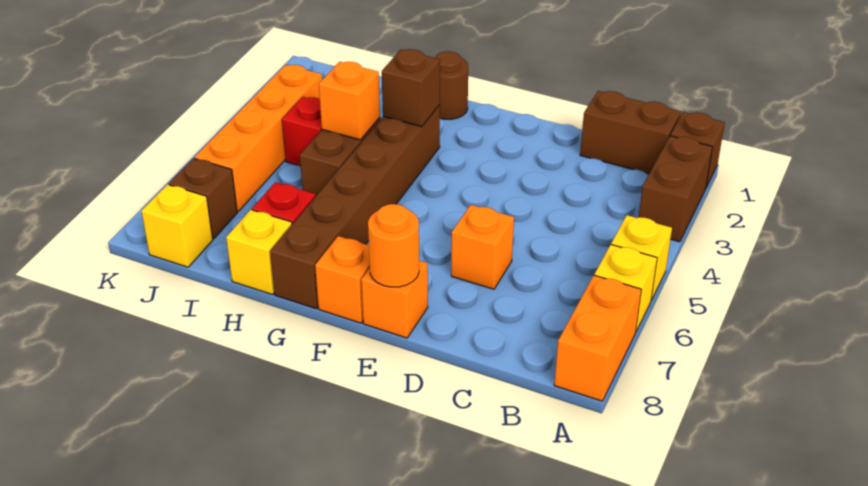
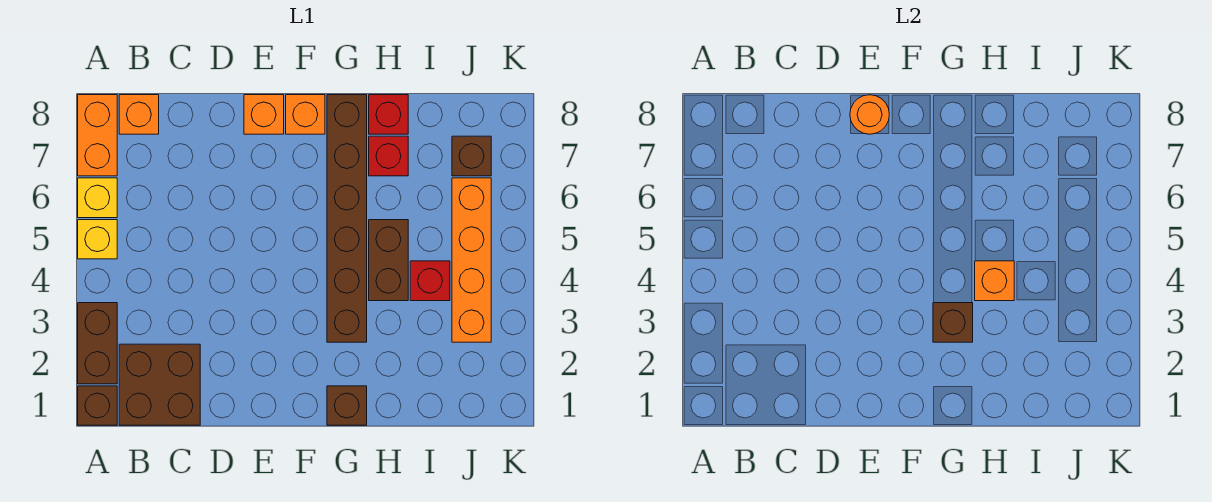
brown 1x2 brick [580,91,681,174] -> brown 2x2 brick [119,344,200,425]
orange 1x1 brick [451,205,514,289] -> orange 1x1 brick moved to [119,95,159,134]
brown 1x1 round brick [435,51,468,119] -> brown 1x1 brick [327,386,367,425]
yellow 1x1 brick [226,210,292,295] -> red 1x1 brick [369,95,408,134]
yellow 1x1 brick [141,185,213,267] -> none

